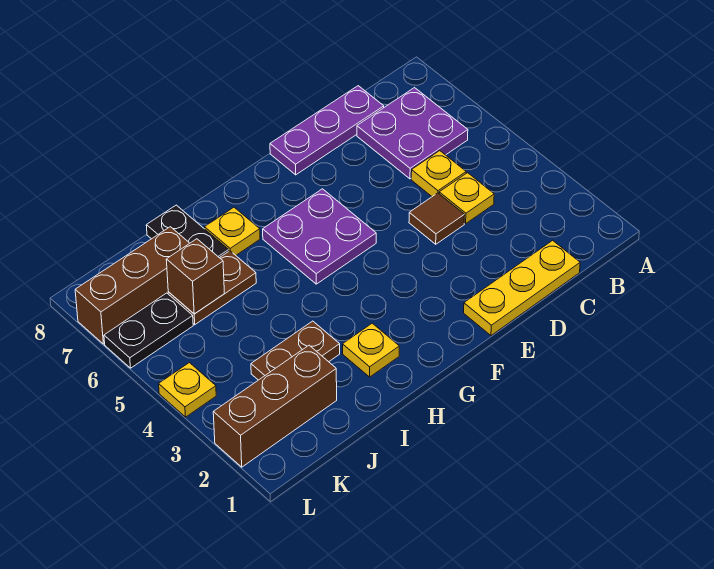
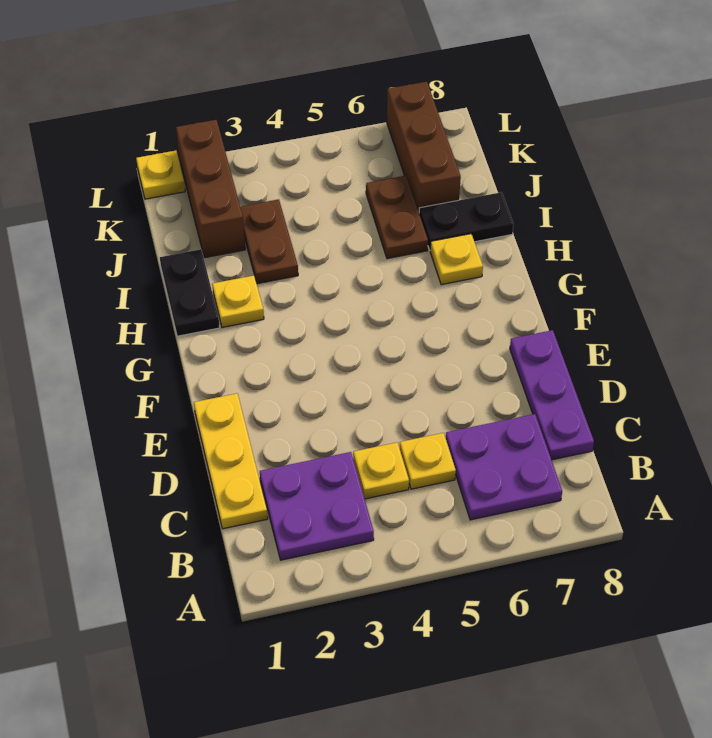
brown 1x1 tile [409,193,465,244] -> none
purple 2x2 plate [263,189,376,284] -> purple 2x2 plate moved to [260,452,374,560]
brown 1x1 brick [166,239,224,314] -> none
black 1x2 plate [104,293,193,368] -> black 1x2 plate moved to [160,249,220,336]
yellow 1x1 plate [159,363,216,417] -> yellow 1x1 plate moved to [136,151,185,199]

